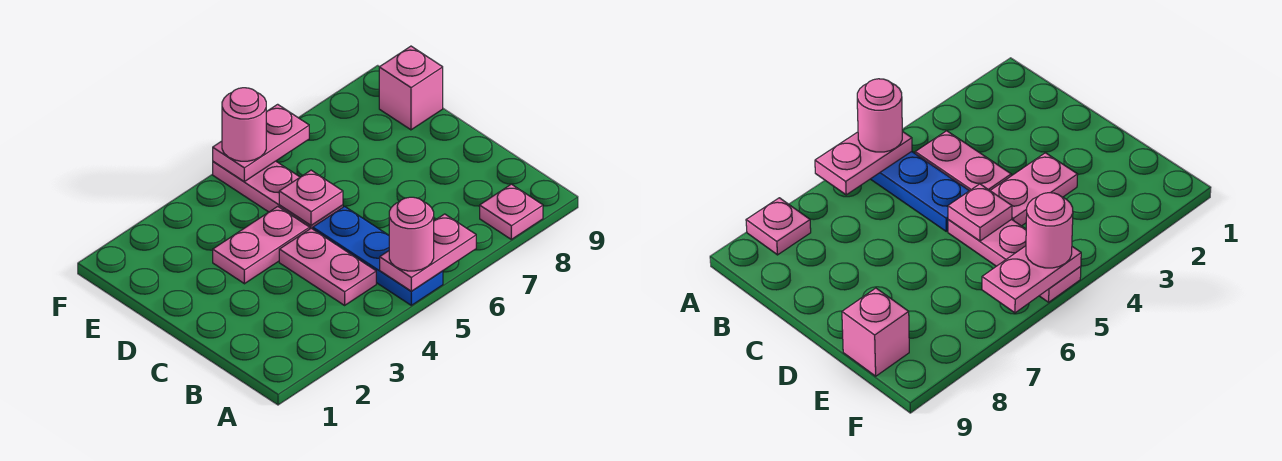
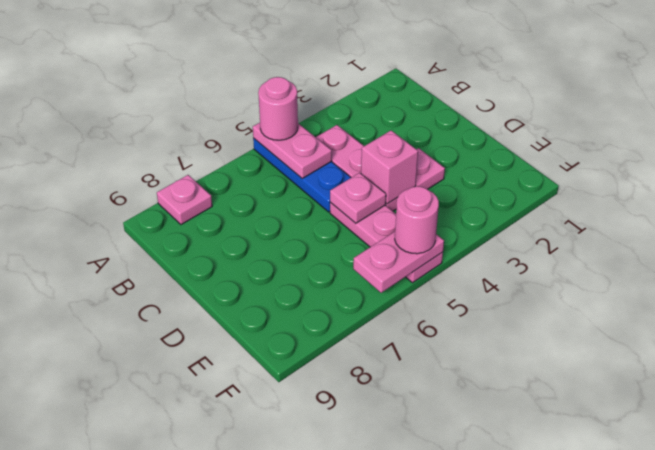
pink 1x2 plate [380,214,476,291] -> pink 1x2 plate turned to [253,123,332,178]
pink 1x1 brick [379,46,443,130] -> pink 1x1 brick moved to [361,130,418,204]

